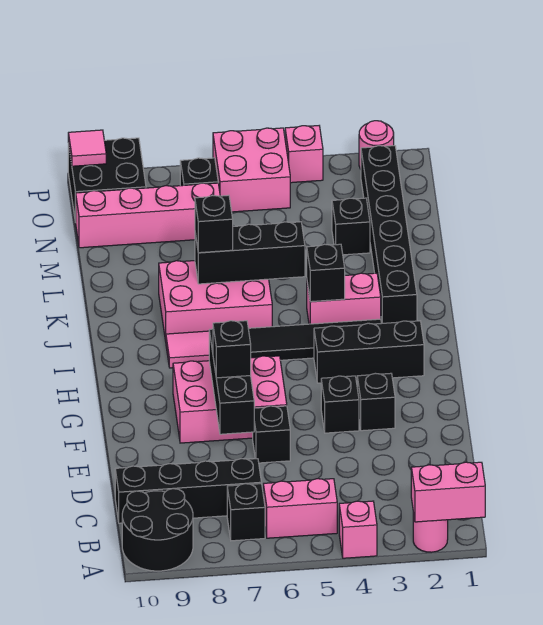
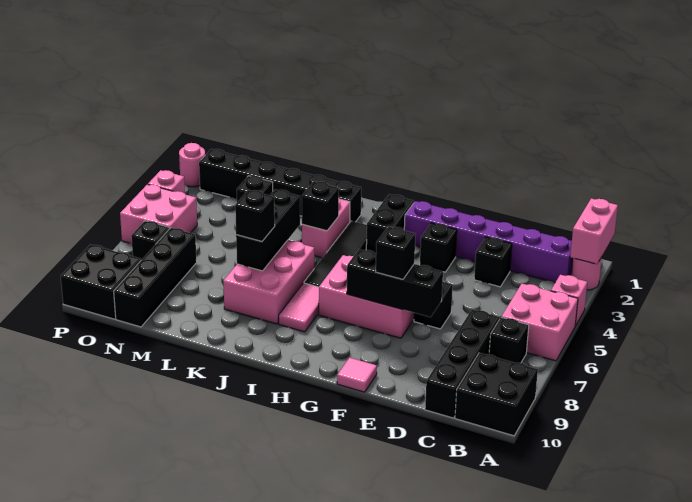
black 2x2 round brick [122,489,193,571] -> black 2x2 brick [455,353,538,436]
none -> purple 1x6 brick [404,201,573,283]
pink 1x2 brick [263,479,337,538] -> pink 2x2 brick [501,284,578,361]
black 1x1 brick [321,376,359,433] -> black 1x1 brick moved to [474,237,512,287]
pink 2x3 brick [173,356,287,443] -> pink 2x3 brick turned to [319,255,414,338]
black 1x3 brick [314,321,424,383] -> black 1x2 brick [366,194,414,253]
pink 1x4 brick [76,183,220,248] -> black 1x4 brick [114,228,197,327]
pink 1x1 tile [68,130,106,166] -> pink 1x1 tile moved to [337,358,377,392]

